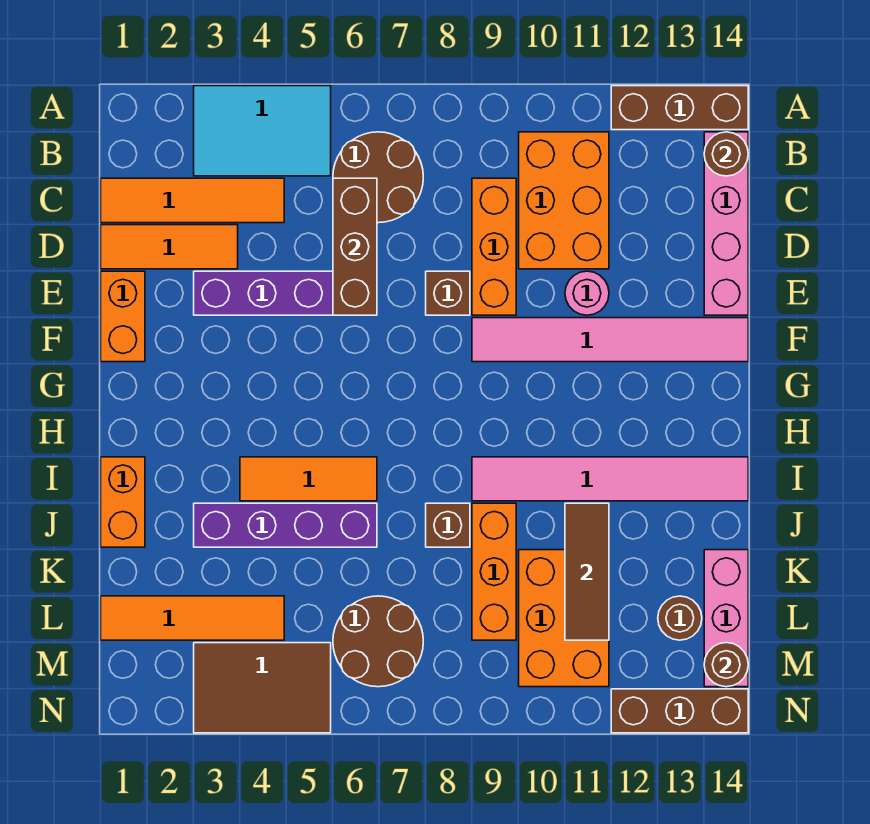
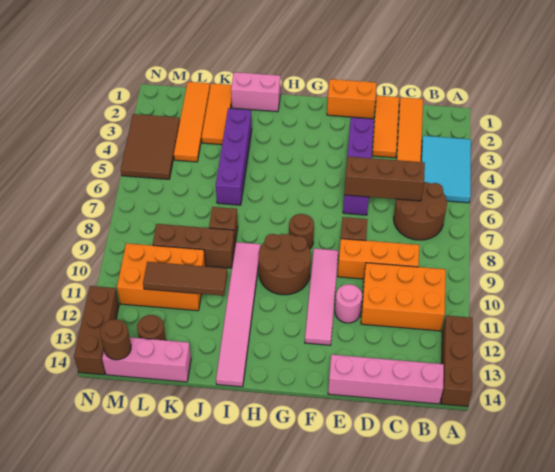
brown 1x1 round brick [704,132,748,176] -> brown 1x1 round brick moved to [289,214,314,249]
pink 1x6 tile [472,318,748,362] -> pink 1x4 tile [305,248,338,345]
orange 1x2 brick [101,457,145,547] -> pink 1x2 brick [231,72,280,112]
orange 1x3 tile [240,457,377,501] -> orange 1x3 tile moved to [202,83,232,145]
orange 1x3 brick [472,503,516,640] -> brown 1x3 brick [153,224,235,268]
brown 2x2 round brick [333,596,423,687] -> brown 2x2 round brick moved to [259,234,311,295]

